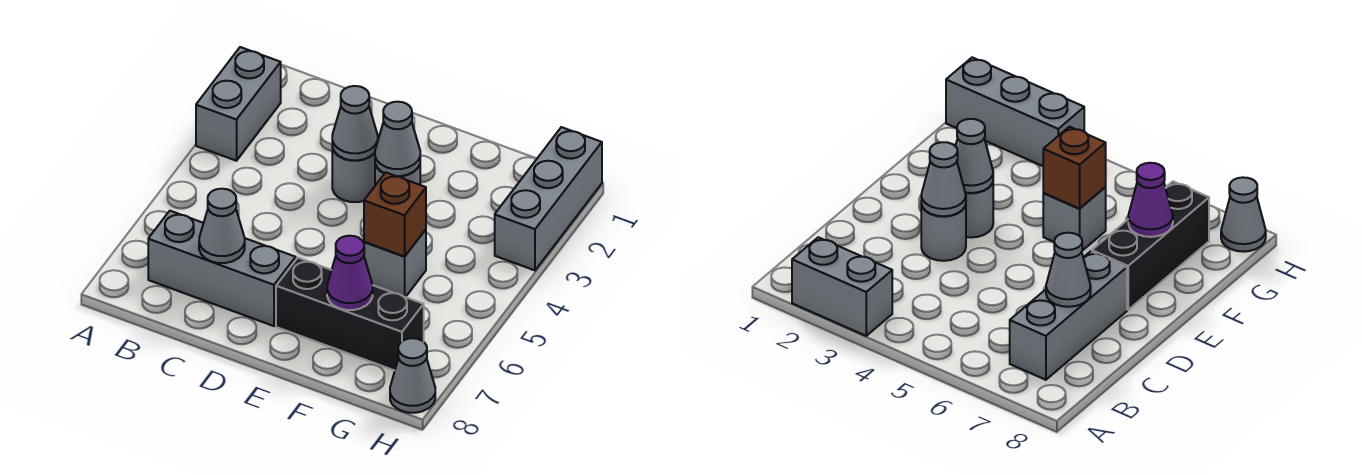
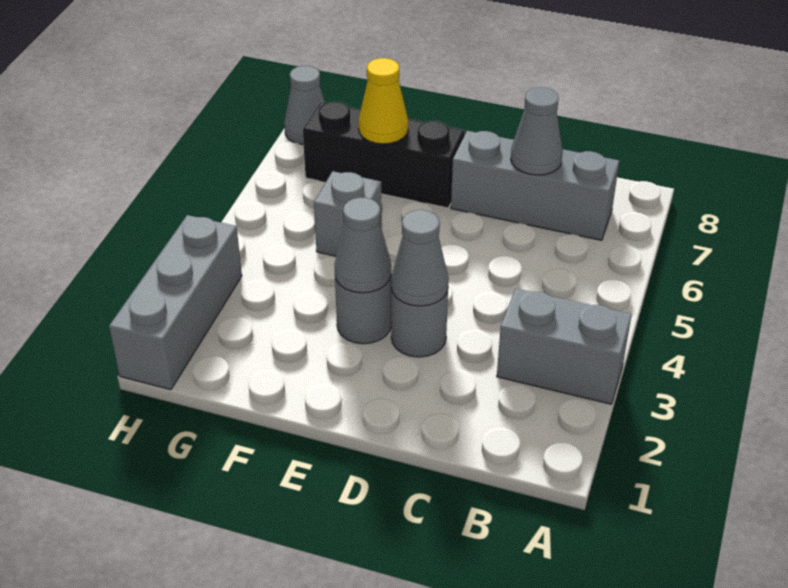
grey 1x2 brick [196,47,281,161] -> grey 1x2 brick turned to [497,288,632,404]
brown 1x1 brick [364,172,426,257] -> none
purple 1x1 cone [327,236,373,310] -> yellow 1x1 cone [359,58,409,144]

